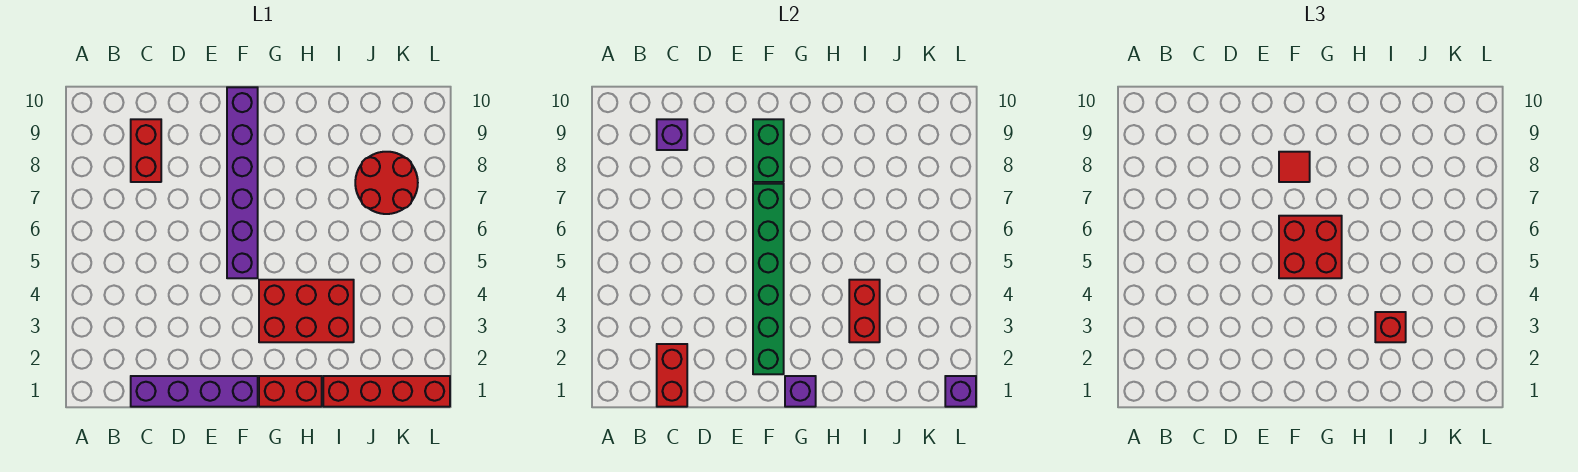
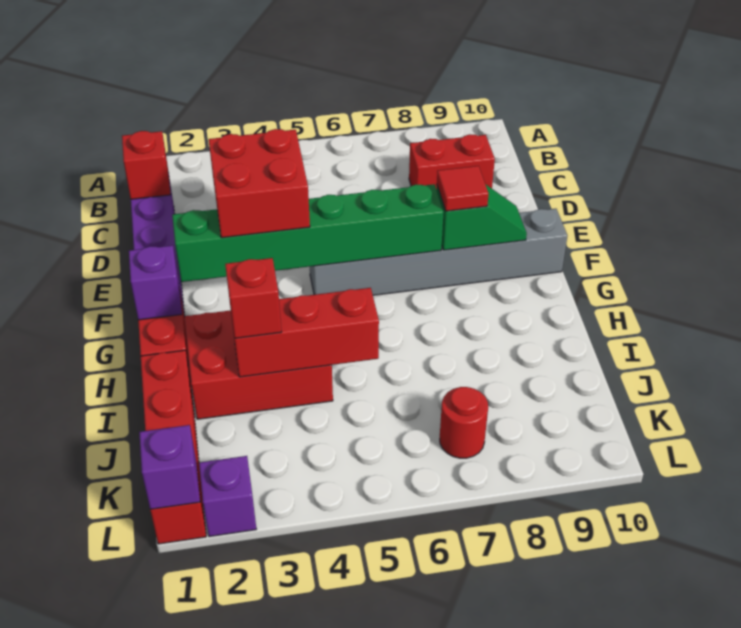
red 1x2 brick [657,344,687,407] -> red 1x1 brick [122,131,171,199]
purple 1x1 brick [657,119,687,150] -> purple 1x1 brick moved to [199,456,256,537]
purple 1x6 brick [227,87,258,278] -> grey 1x6 brick [310,209,567,295]
red 2x2 brick [1279,216,1342,278] -> red 2x2 brick moved to [209,129,310,238]
green 1x2 brick [753,119,784,182] -> green 1x2 slope [436,184,527,250]
red 2x3 brick [259,280,354,342] -> red 2x3 brick turned to [184,310,333,419]
red 1x2 brick [849,280,880,342] -> red 1x3 brick [232,288,379,377]
red 2x2 round brick [355,152,418,214] -> red 1x1 round brick [440,387,488,458]

